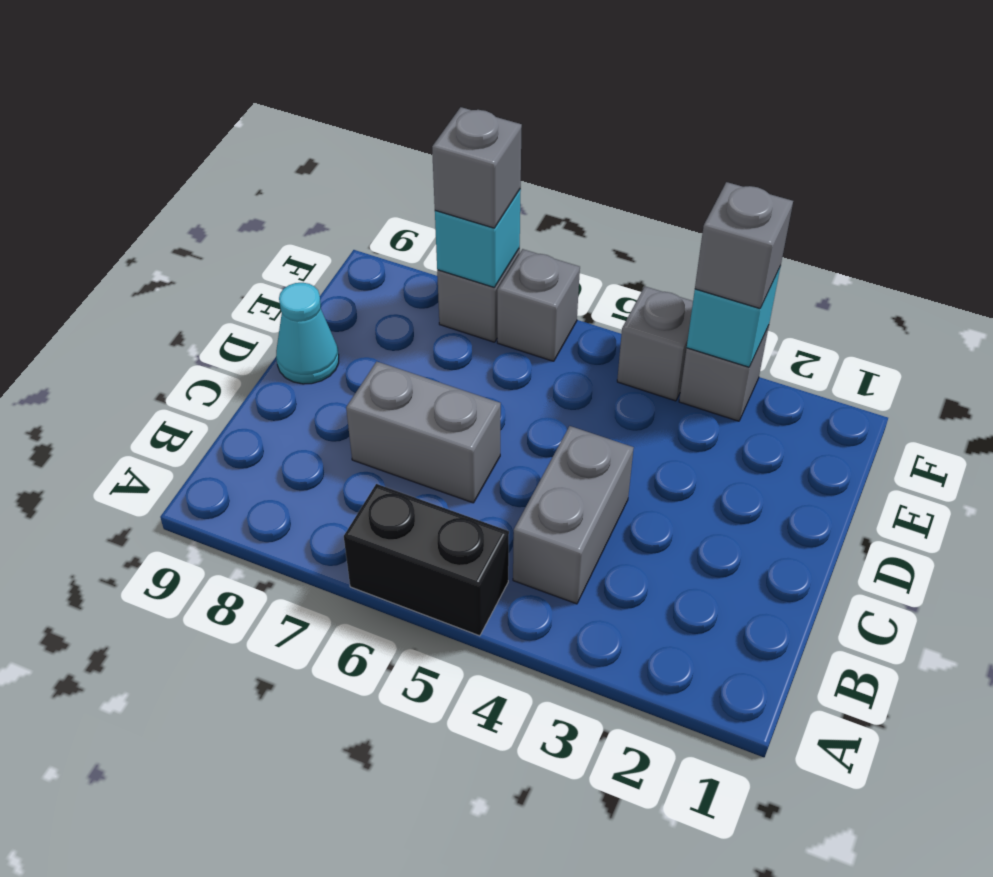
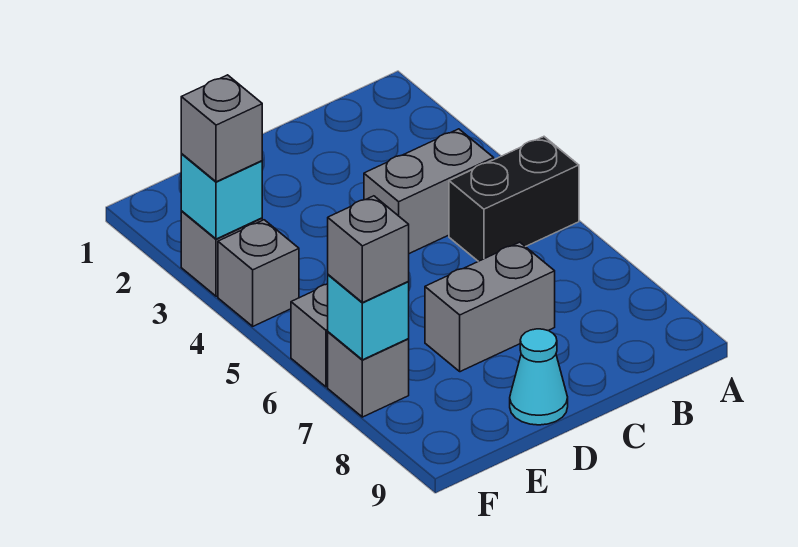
black 1x2 brick [344,484,509,636] -> black 1x2 brick turned to [449,137,579,261]
grey 1x2 brick [346,362,501,503] -> grey 1x2 brick turned to [425,242,555,372]

